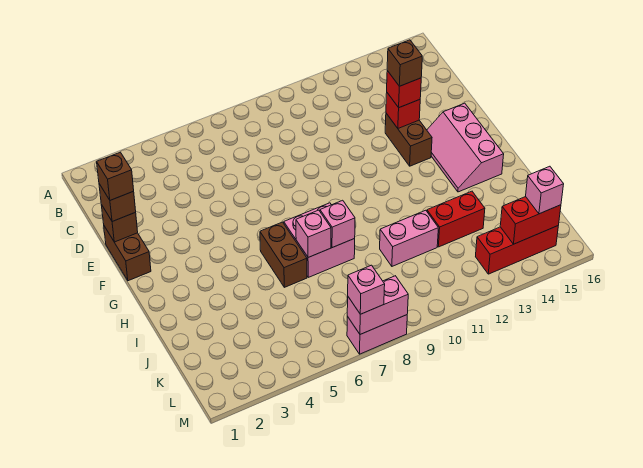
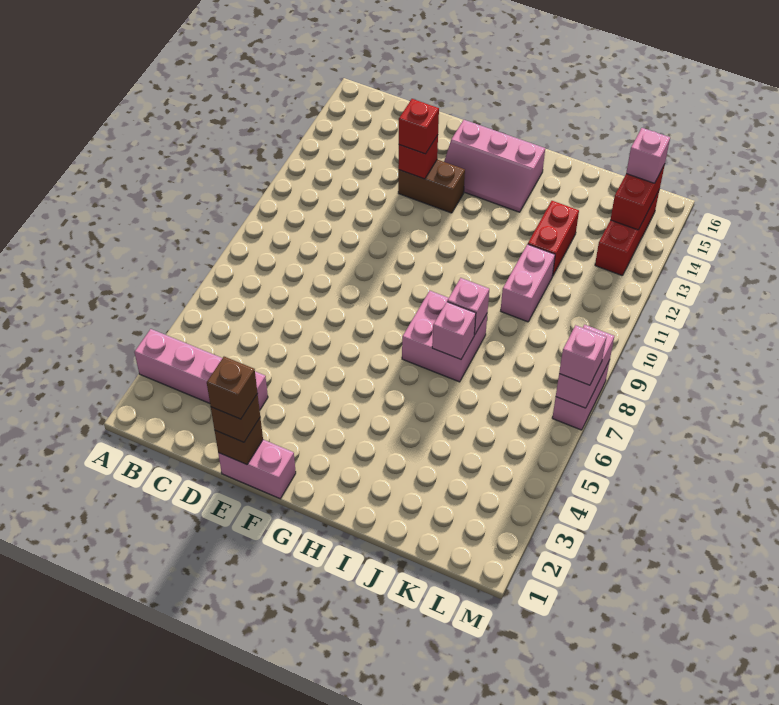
none -> pink 1x4 brick [134,329,268,410]
brown 1x2 brick [104,226,151,281] -> pink 1x2 brick [218,440,296,499]
brown 1x1 brick [387,40,422,86] -> none
brown 1x2 brick [260,222,307,287] -> none

